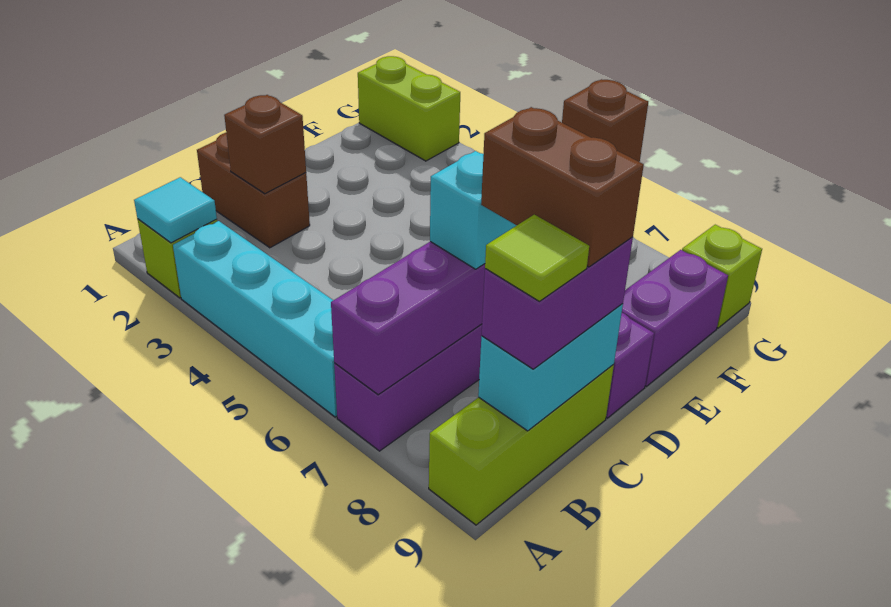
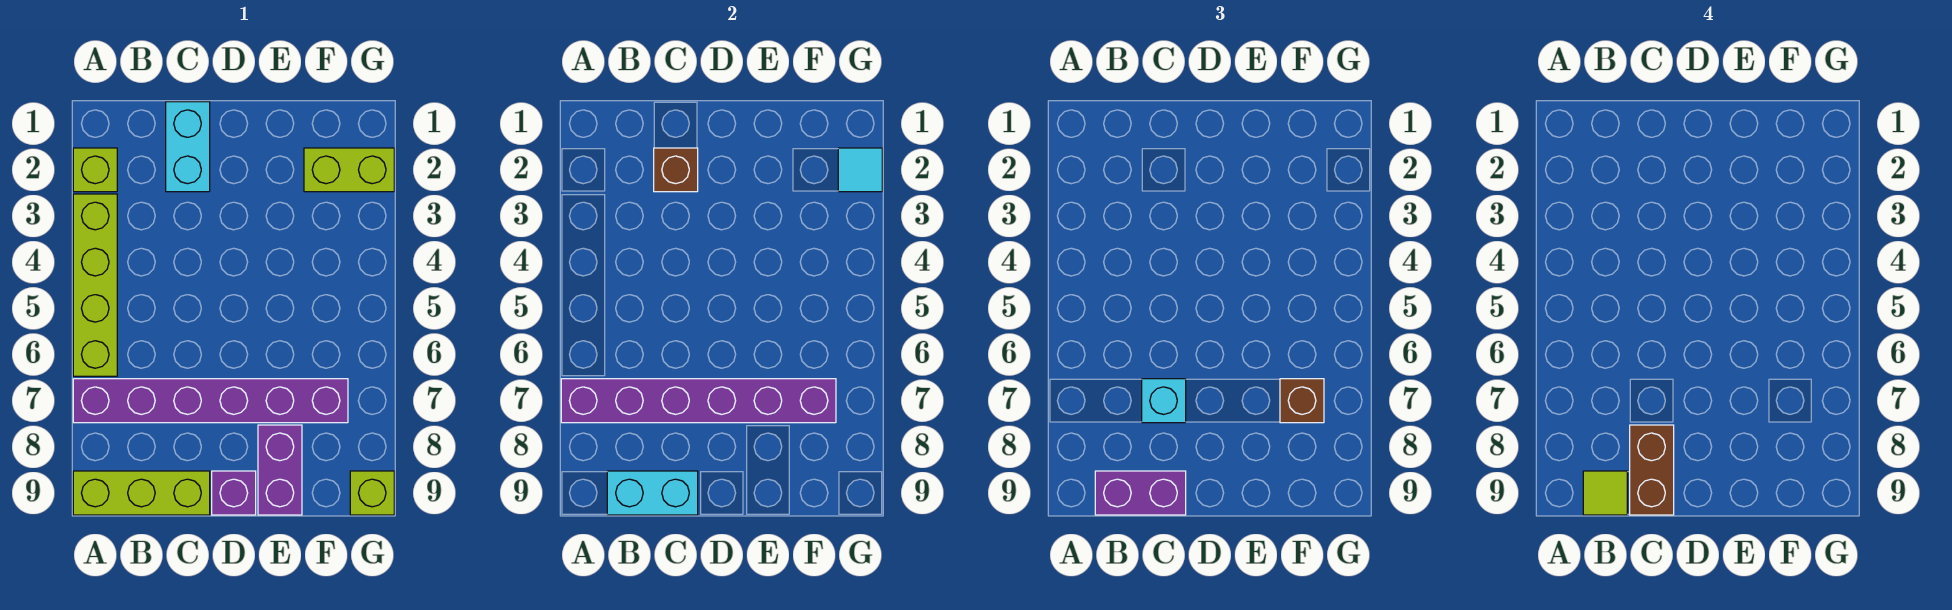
cyan 1x1 tile [134,177,217,243] -> cyan 1x1 tile moved to [838,148,882,192]
cyan 1x4 brick [173,221,337,417] -> lime 1x4 brick [73,194,117,376]
brown 1x2 brick [197,133,310,248] -> cyan 1x2 brick [166,102,210,192]
purple 1x2 brick [622,250,728,386] -> purple 1x2 brick turned to [258,425,302,515]
lime 1x2 brick [358,56,460,161] -> lime 1x2 brick turned to [304,148,394,192]

